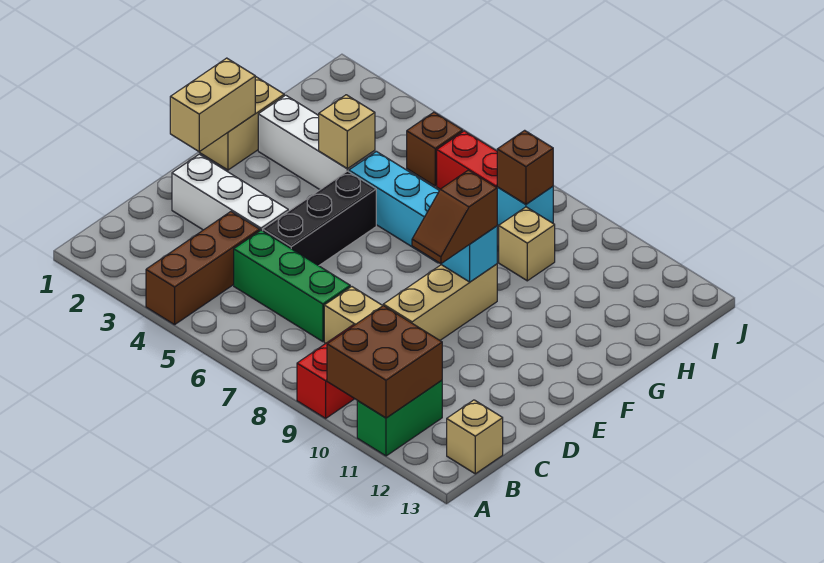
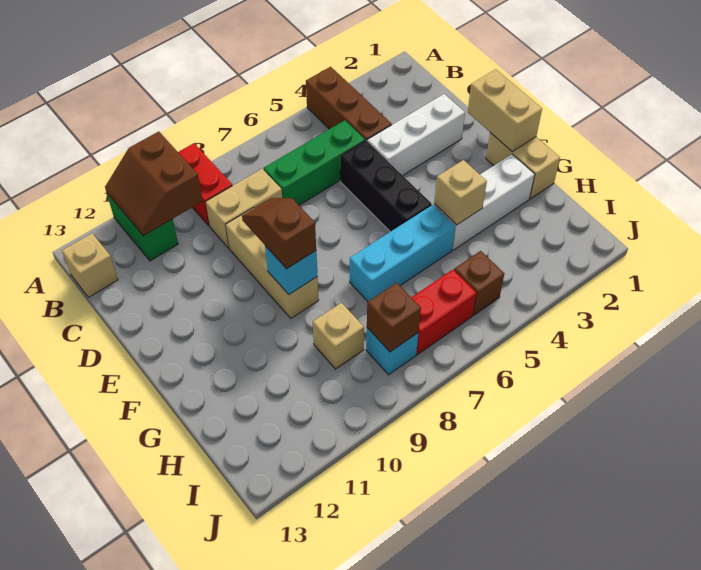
brown 2x2 brick [327,306,442,418] -> brown 2x2 slope [105,131,203,236]

